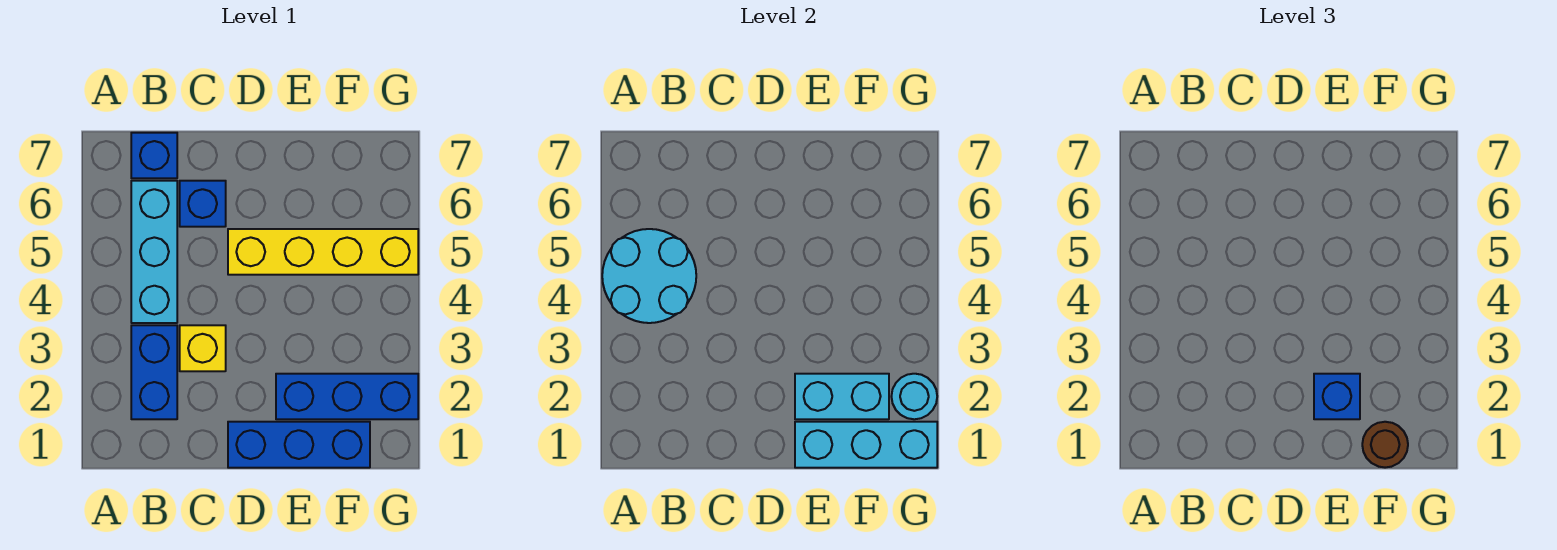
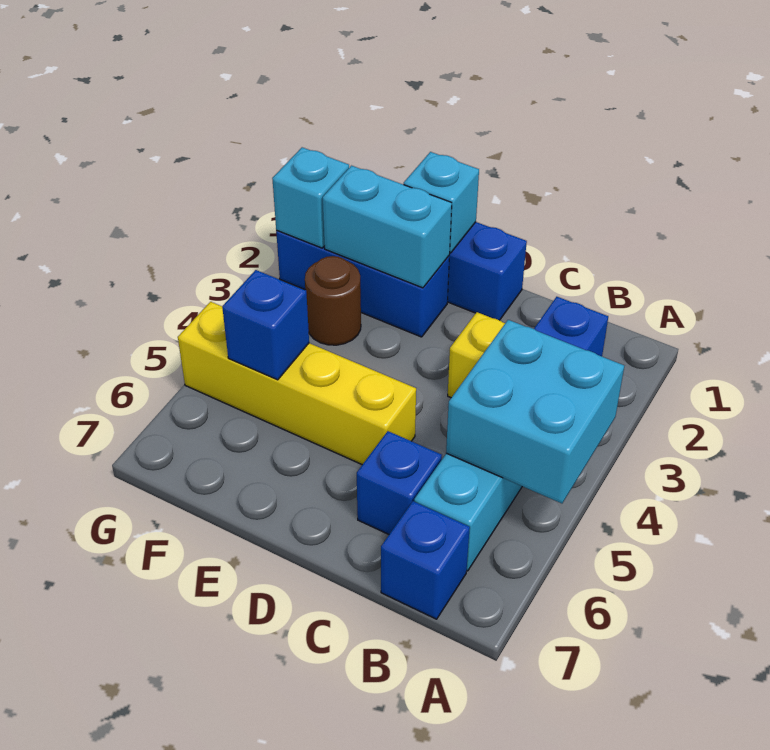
cyan 2x2 round brick [602,229,696,323] -> cyan 2x2 brick [446,320,624,503]
cyan 1x3 brick [795,422,937,468] -> cyan 1x1 brick [404,152,479,253]
blue 1x1 brick [1314,374,1360,419] -> blue 1x1 brick moved to [222,270,309,380]
brown 1x1 round brick [1362,422,1408,468] -> brown 1x1 round brick moved to [305,256,361,345]
cyan 1x1 round brick [891,374,937,419] -> cyan 1x1 brick [272,147,349,248]

